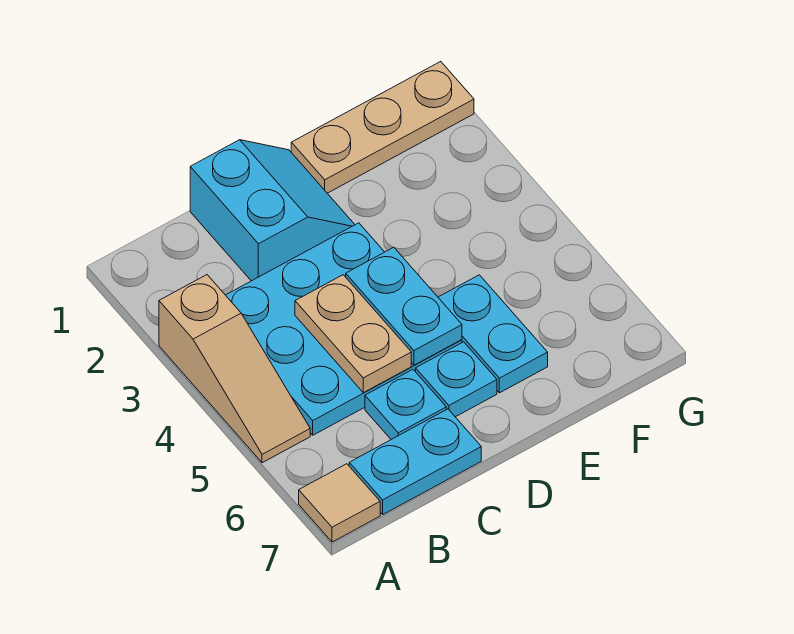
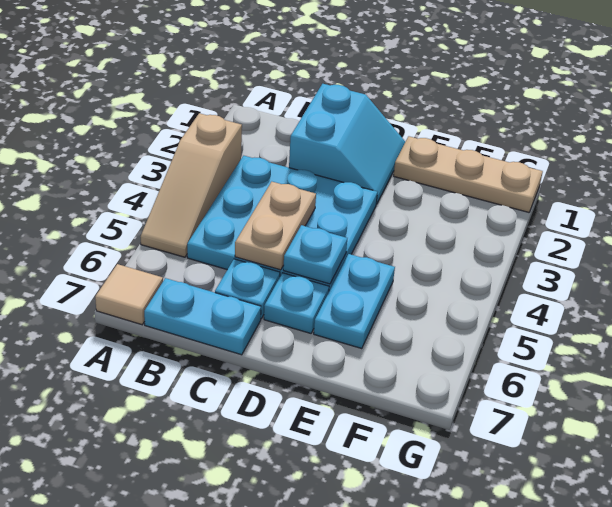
cyan 1x2 plate [346,247,462,365] -> cyan 1x1 plate [283,225,347,284]

